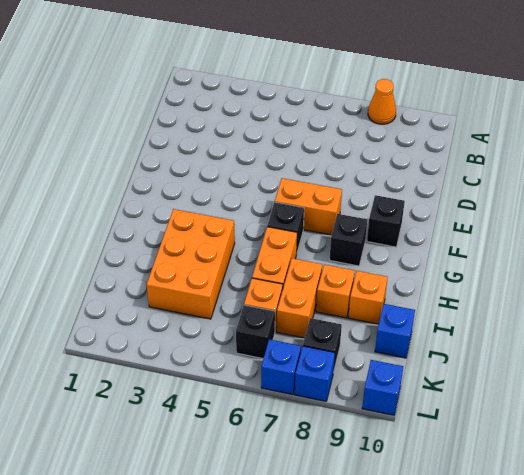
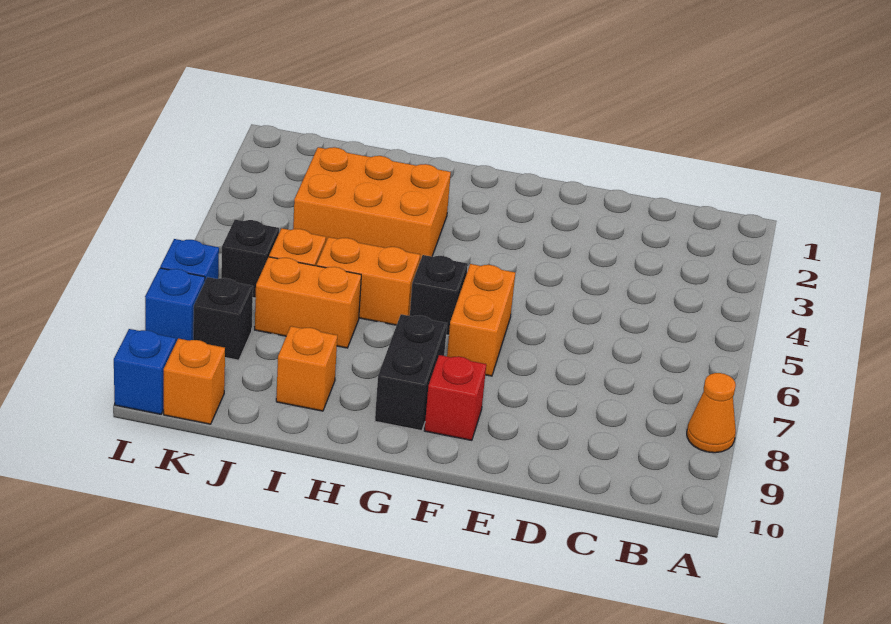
black 1x1 brick [367,195,405,247] -> red 1x1 brick [425,355,486,441]
black 1x1 brick [330,214,367,266] -> black 1x2 brick [375,314,447,431]
orange 1x1 brick [316,264,355,318] -> orange 1x1 brick moved to [164,338,225,424]
blue 1x1 brick [375,304,415,358] -> none

